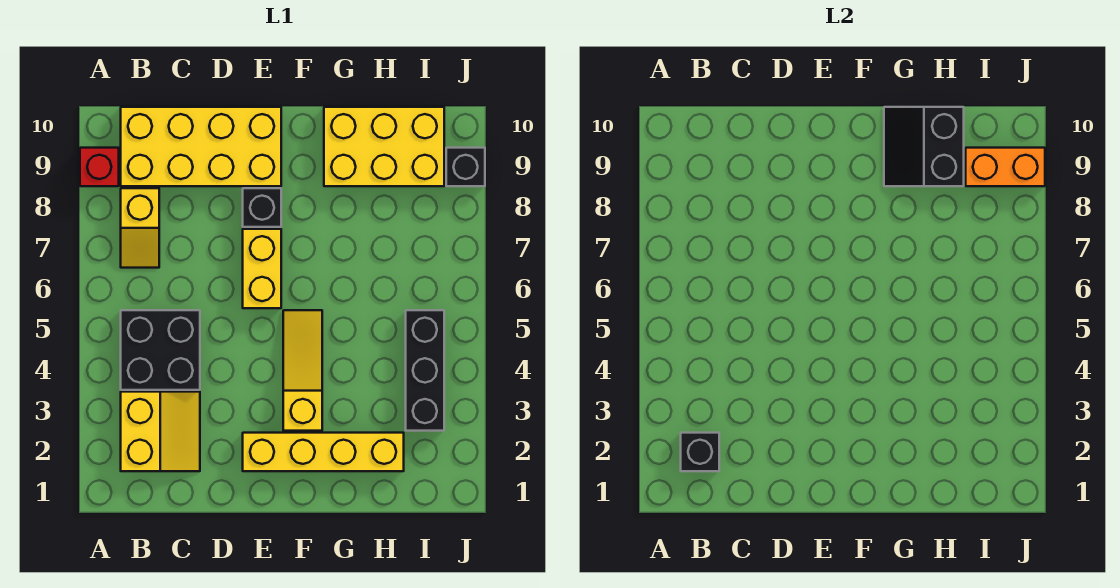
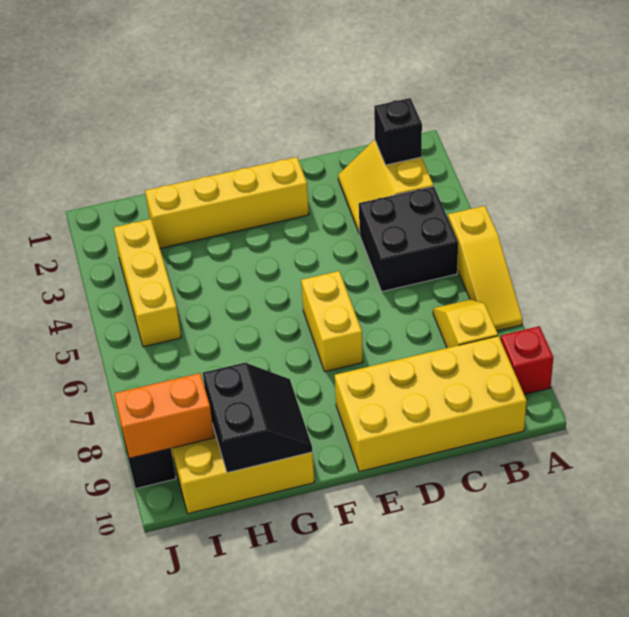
black 1x1 brick [243,188,281,227] -> none
yellow 1x3 slope [283,310,322,431] -> yellow 1x3 slope moved to [448,206,523,331]
black 1x3 brick [406,310,444,431] -> yellow 1x3 brick [114,219,181,347]

